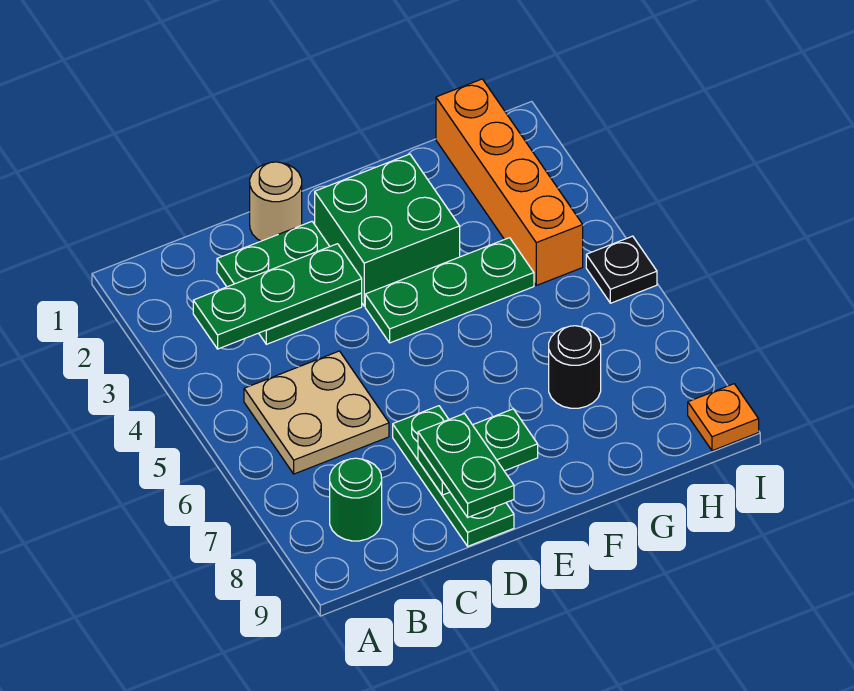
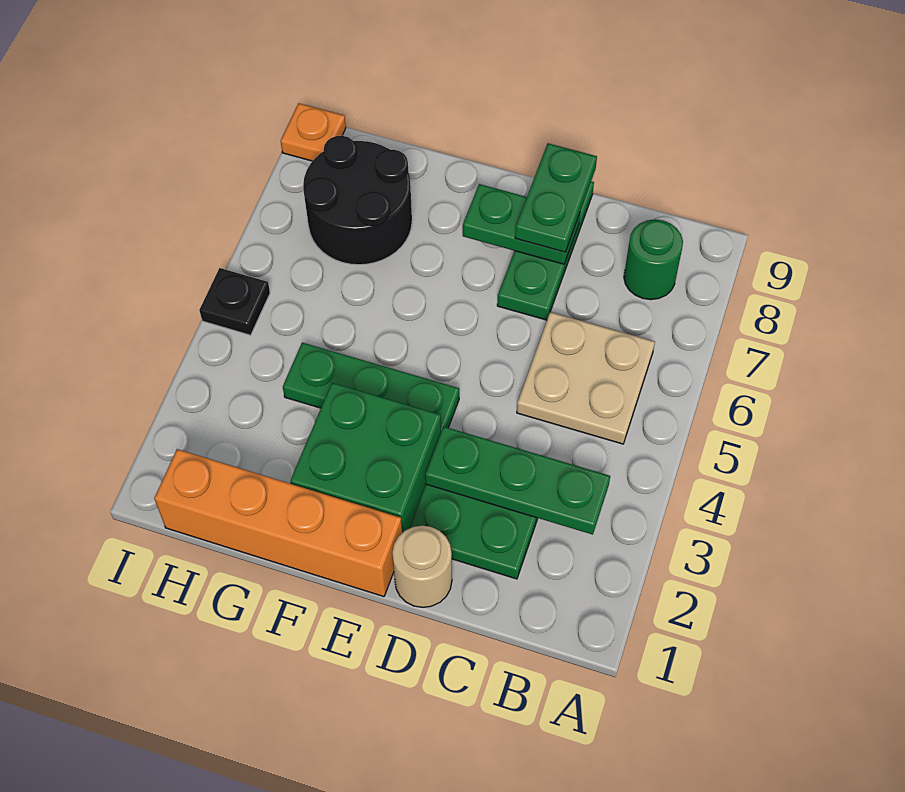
black 1x1 round brick [549,326,601,408] -> black 2x2 round brick [303,136,412,265]
orange 1x4 brick [436,79,583,285] -> orange 1x4 brick turned to [154,449,402,597]

